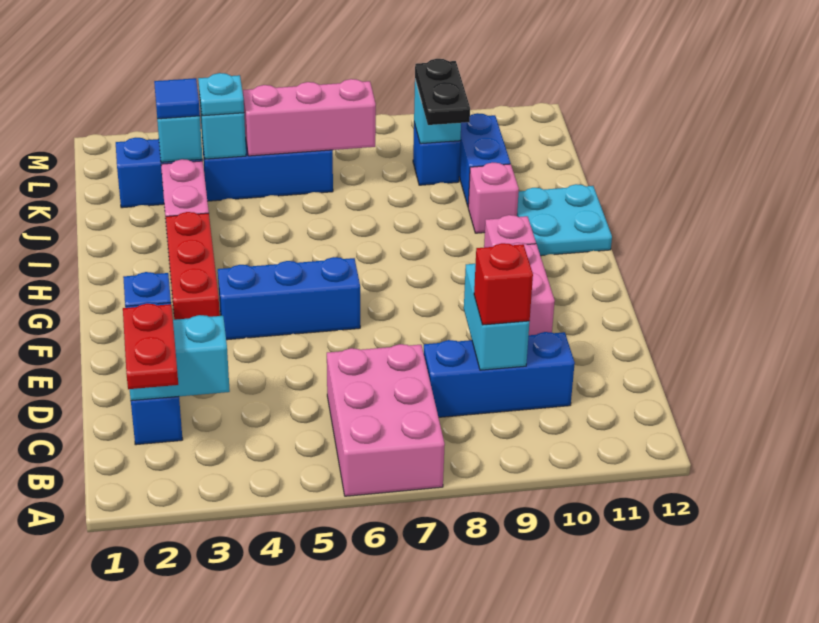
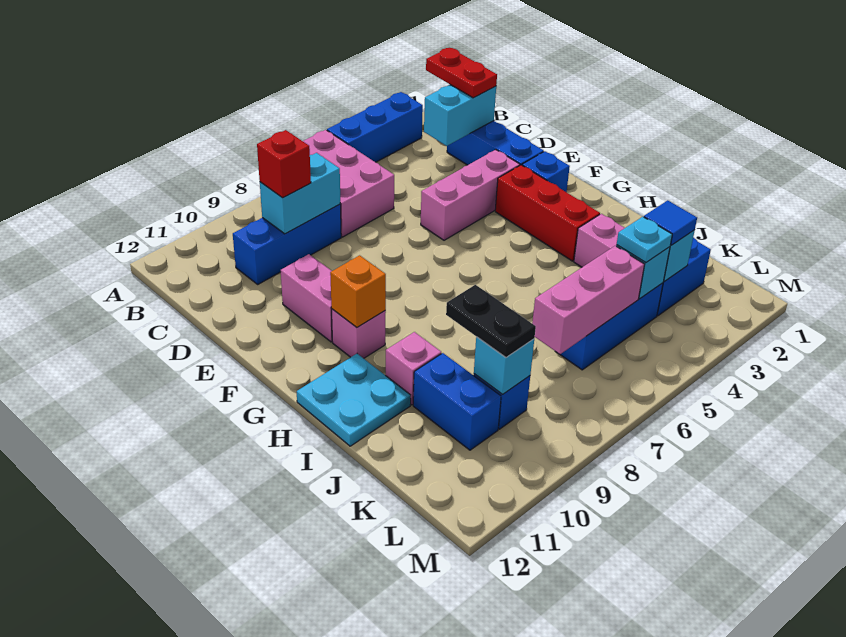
cyan 1x2 brick [464,264,530,370] -> cyan 1x2 brick turned to [260,153,340,234]
none -> pink 1x3 brick [421,150,520,240]
blue 1x3 brick [218,257,360,340] -> blue 1x3 brick moved to [327,92,423,162]
none -> orange 1x1 brick [330,255,386,327]

